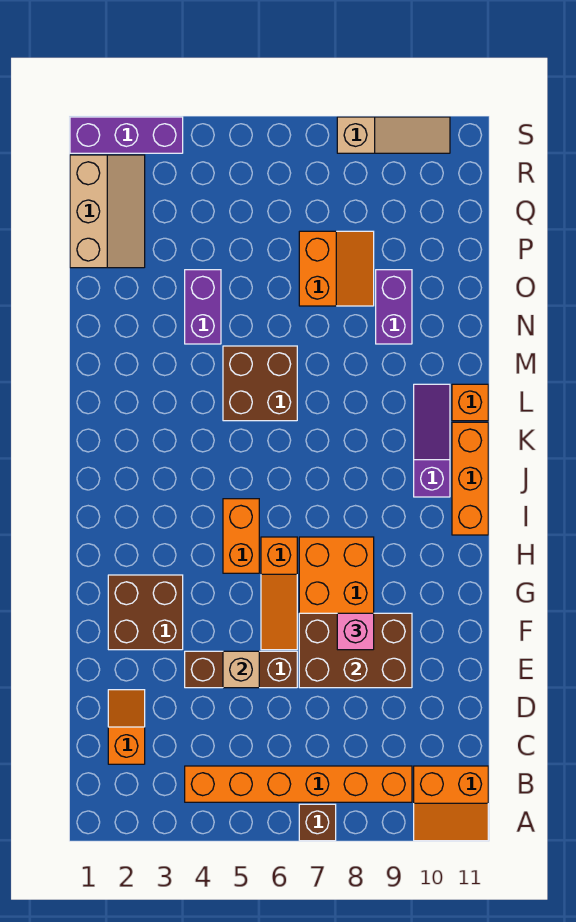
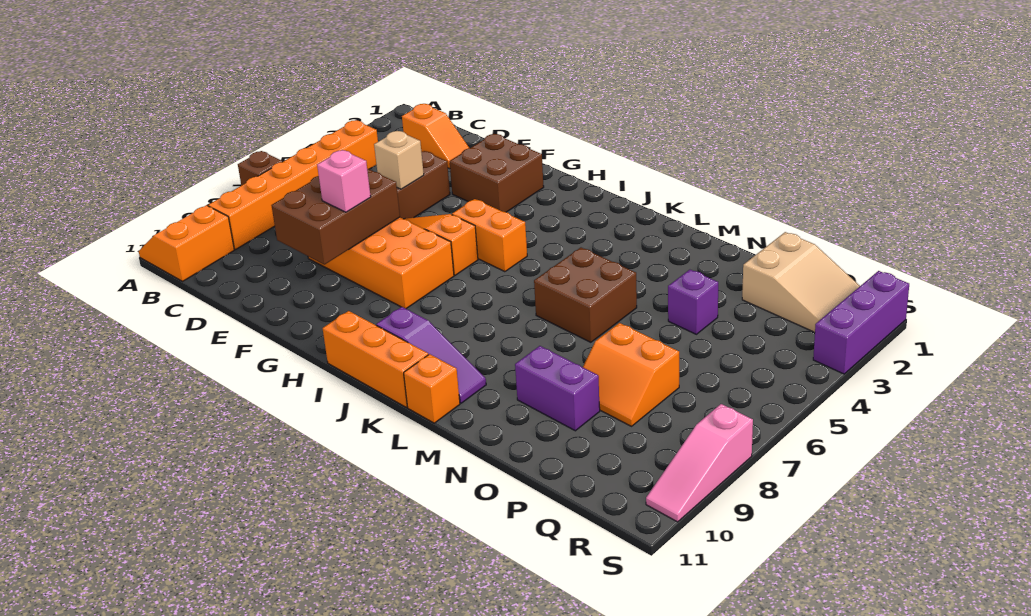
purple 1x2 brick [185,270,221,344] -> purple 1x1 brick [668,270,718,334]
tan 2x3 slope [70,155,145,268] -> tan 2x3 slope turned to [742,232,860,332]
tan 1x3 slope [337,117,450,153] -> pink 1x3 slope [646,404,753,522]

